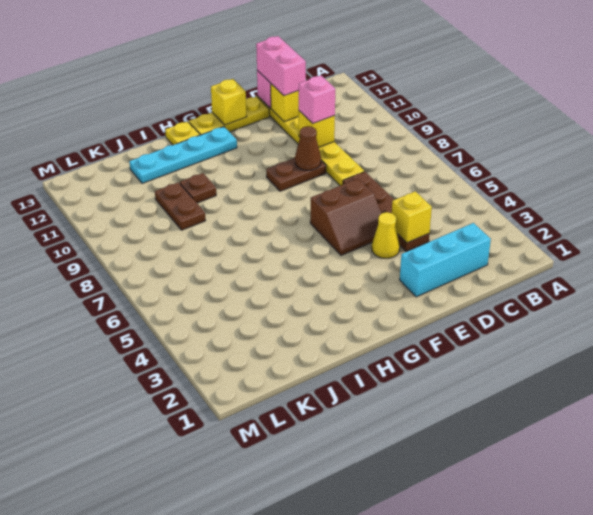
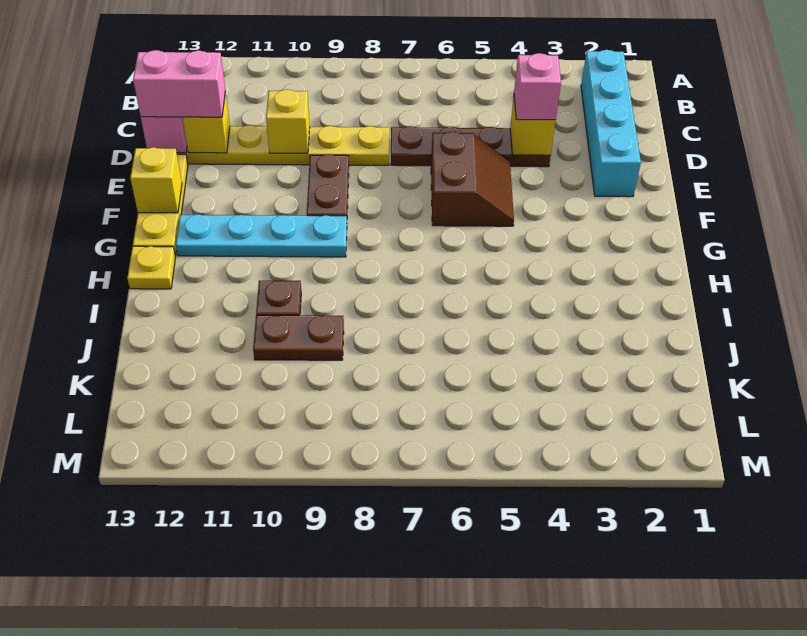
cyan 1x3 brick [400,223,491,297] -> cyan 1x4 brick [581,50,641,197]
pink 1x1 brick [298,76,335,123] -> pink 1x1 brick moved to [514,53,561,120]
yellow 1x1 cone [372,212,400,258] -> none
brown 1x1 cone [295,126,321,170] -> none
cyan 1x4 plate [129,127,237,183] -> cyan 1x4 plate turned to [176,214,347,257]

